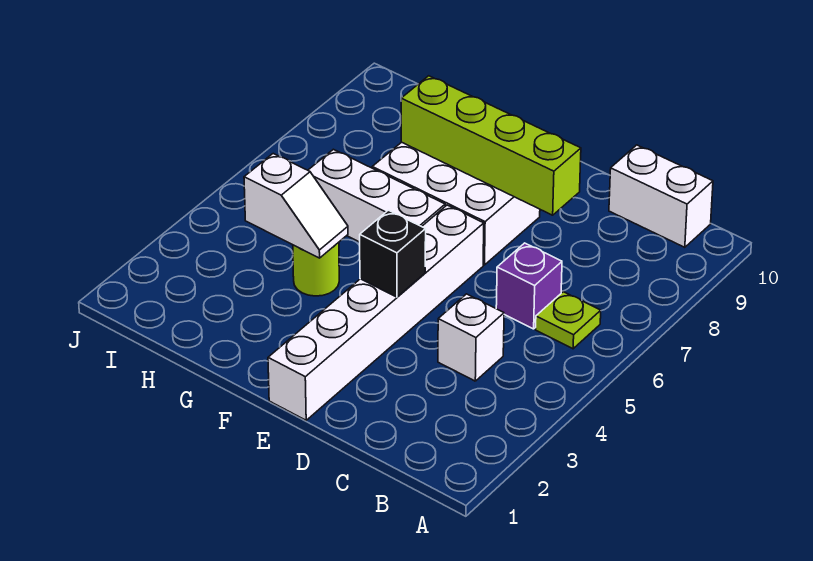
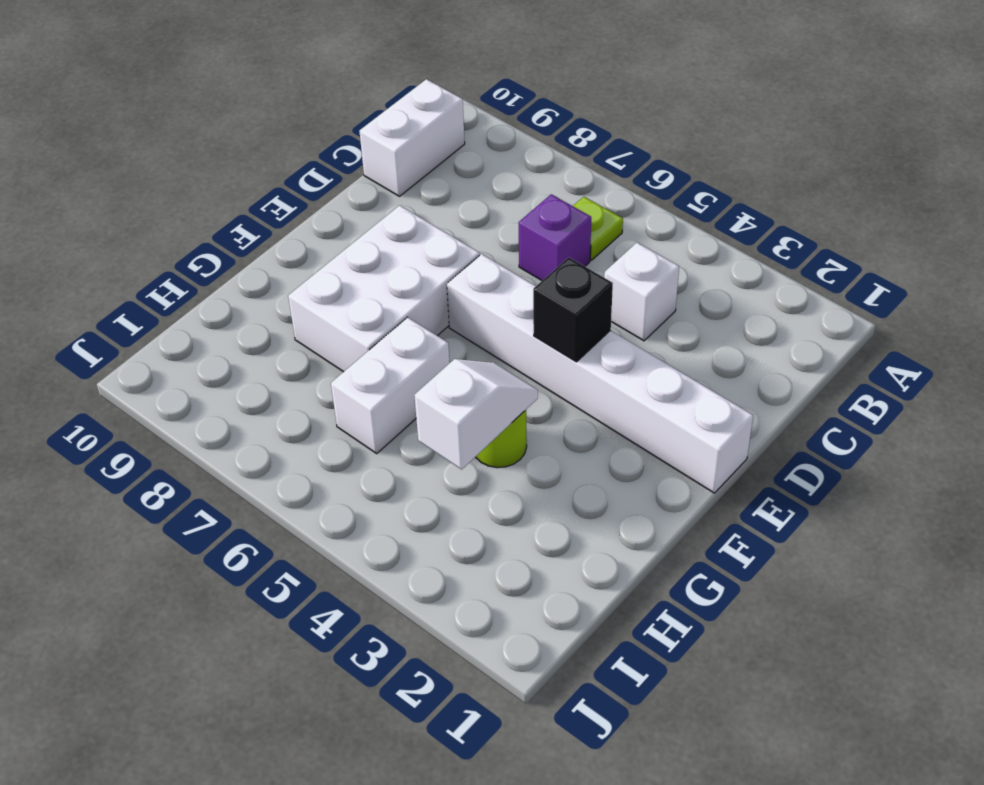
lime 1x4 brick [401,76,581,215] -> none
white 1x3 brick [308,149,445,242] -> white 1x2 brick [331,317,450,453]

